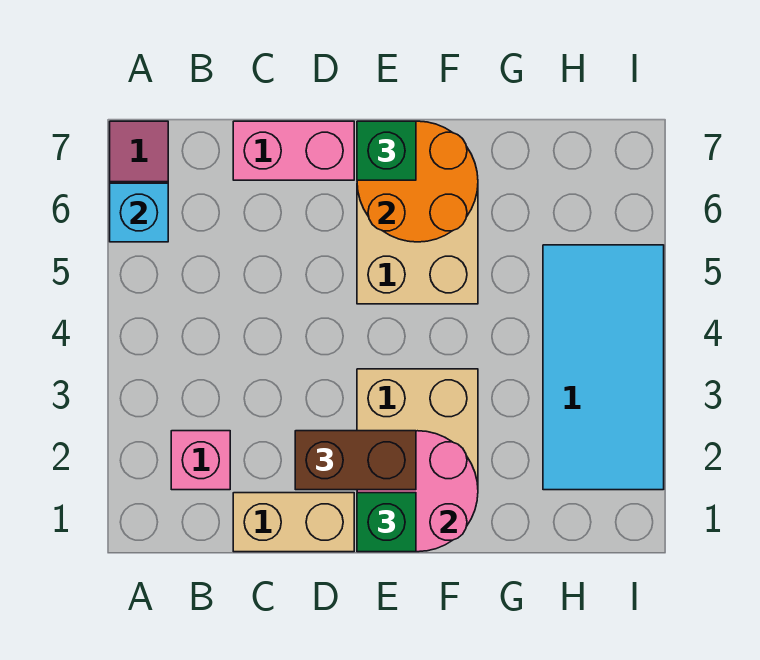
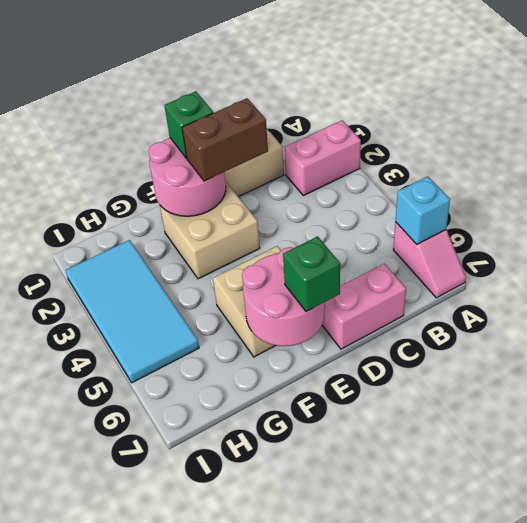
pink 1x1 brick [171,431,230,490] -> pink 1x2 brick [285,120,361,196]
orange 2x2 round brick [357,121,478,242] -> pink 2x2 round brick [242,247,324,346]

